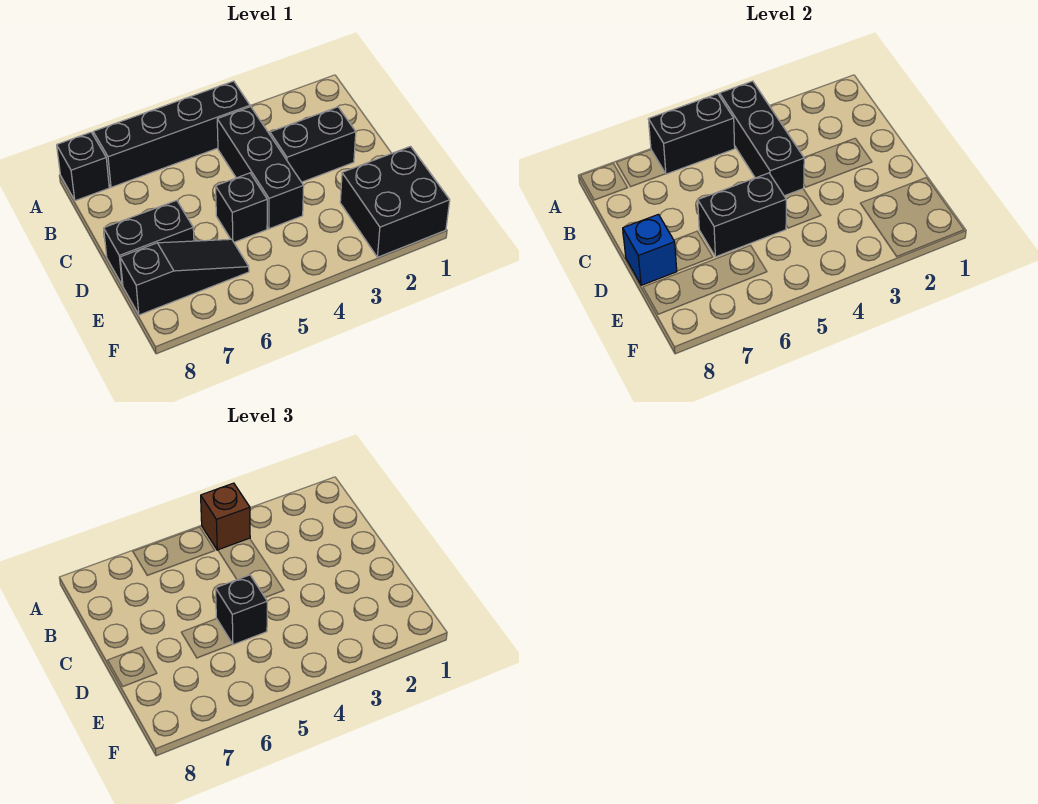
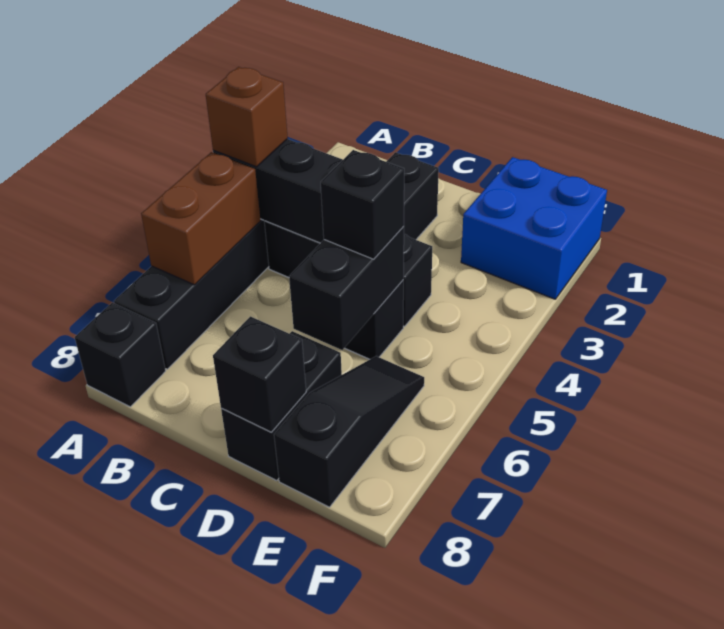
black 1x2 brick [648,94,735,174] -> brown 1x2 brick [141,152,261,285]
blue 1x1 brick [623,214,677,285] -> black 1x1 brick [213,316,306,432]
black 2x2 brick [340,146,450,257] -> blue 2x2 brick [461,157,607,299]

